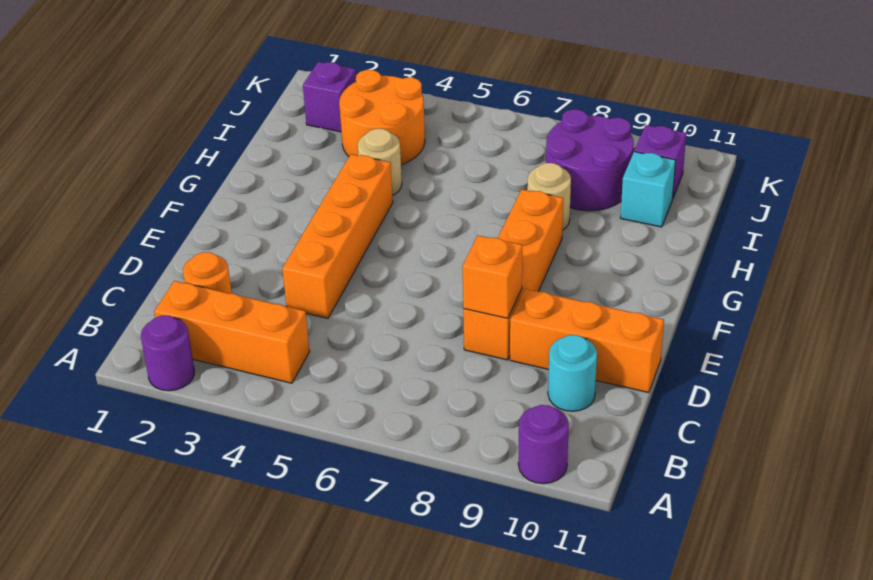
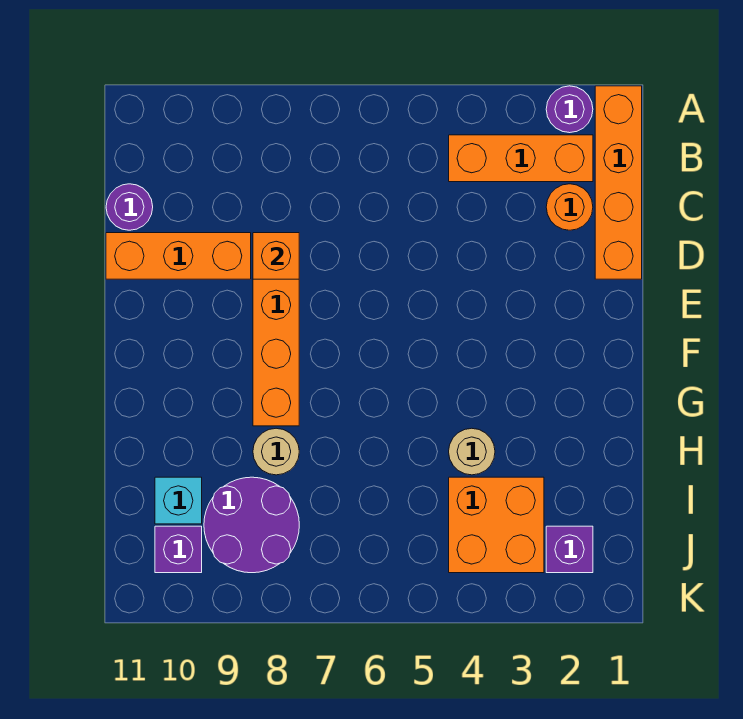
purple 1x1 round brick [518,405,569,484] -> purple 1x1 round brick moved to [106,184,153,230]
cyan 1x1 round brick [548,335,597,411] -> none
orange 1x4 brick [282,154,393,318] -> orange 1x4 brick moved to [595,86,642,279]
orange 2x2 round brick [339,70,425,165] -> orange 2x2 brick [449,477,544,573]

